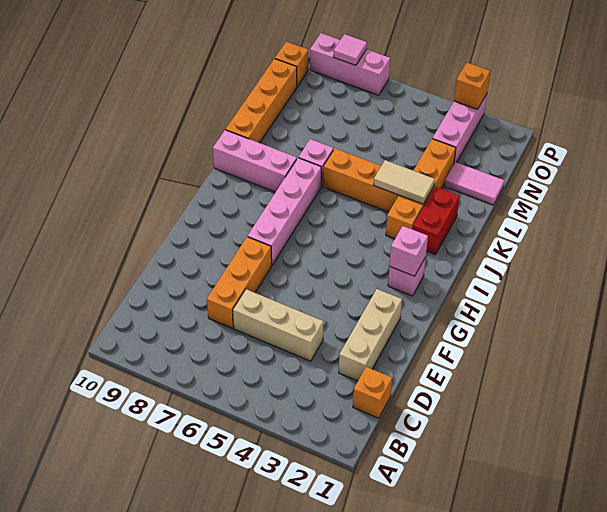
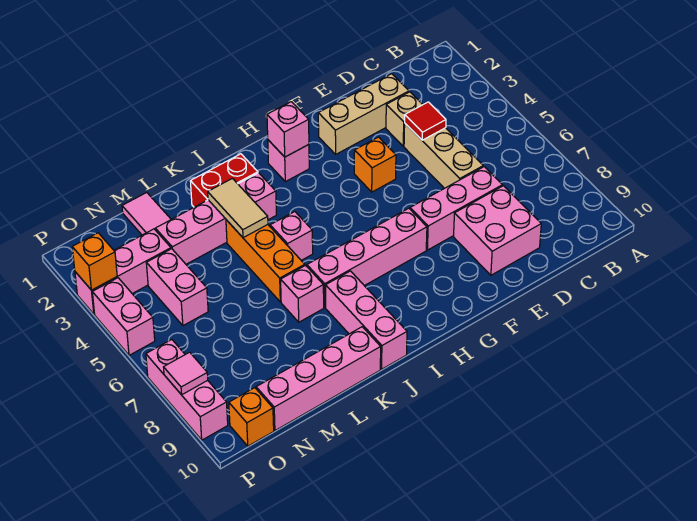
orange 1x1 brick [353,367,392,418] -> orange 1x1 brick moved to [354,137,396,192]
none -> tan 1x1 brick [386,92,423,146]
none -> red 1x1 tile [405,102,446,140]
orange 1x3 brick [207,237,272,328] -> pink 1x3 brick [410,167,503,250]
none -> pink 2x2 brick [454,186,541,275]
orange 1x4 brick [386,139,456,239] -> pink 1x4 brick [155,173,276,264]
none -> pink 1x1 brick [270,212,313,260]
orange 1x4 brick [226,59,297,143] -> pink 1x4 brick [256,327,381,431]
none -> pink 1x2 brick [146,249,208,326]
none -> pink 1x2 brick [92,278,155,355]

